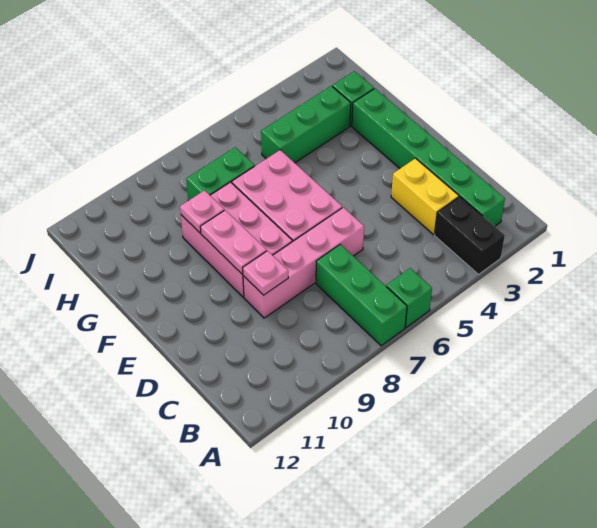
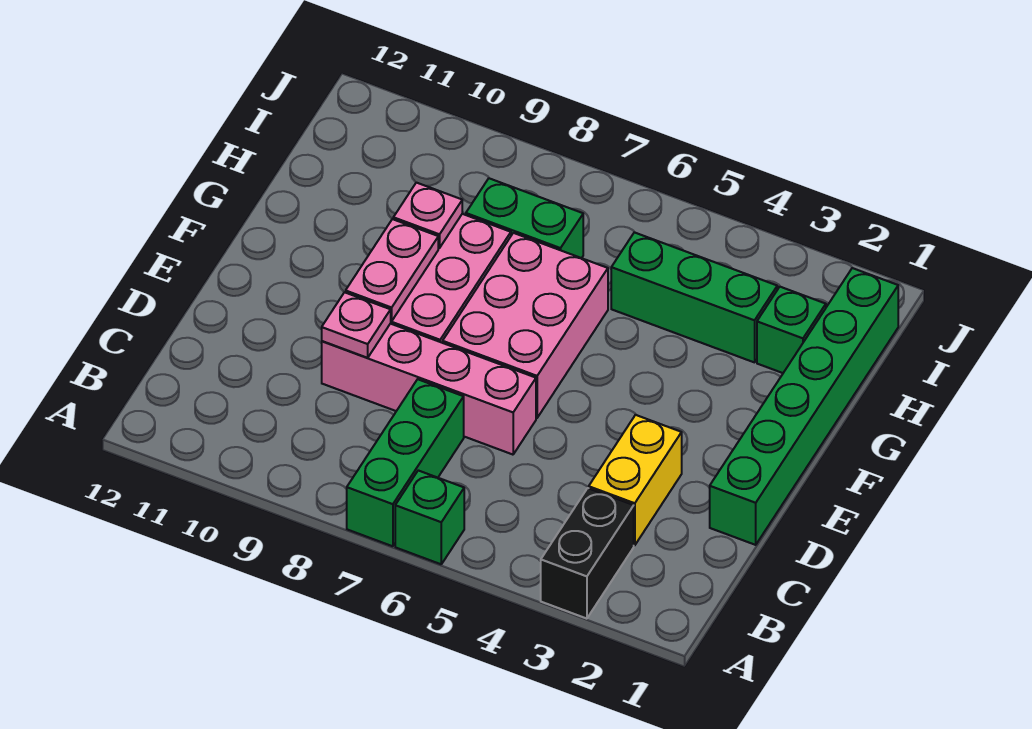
green 1x6 brick [352,89,505,226] -> green 1x6 brick moved to [710,268,898,545]

